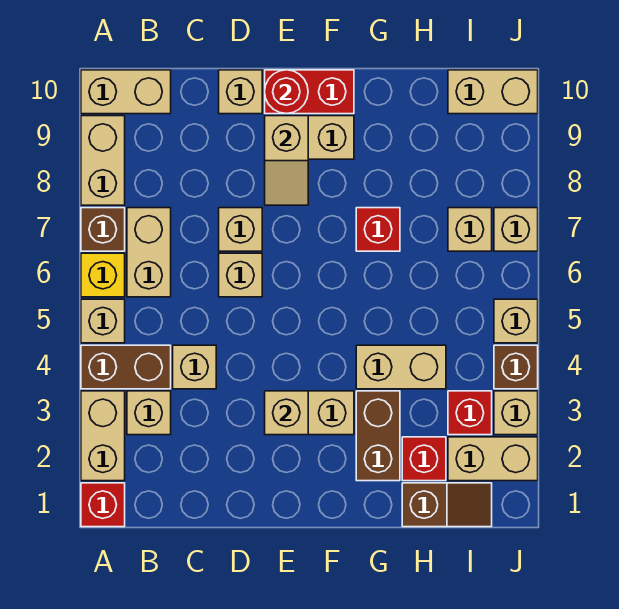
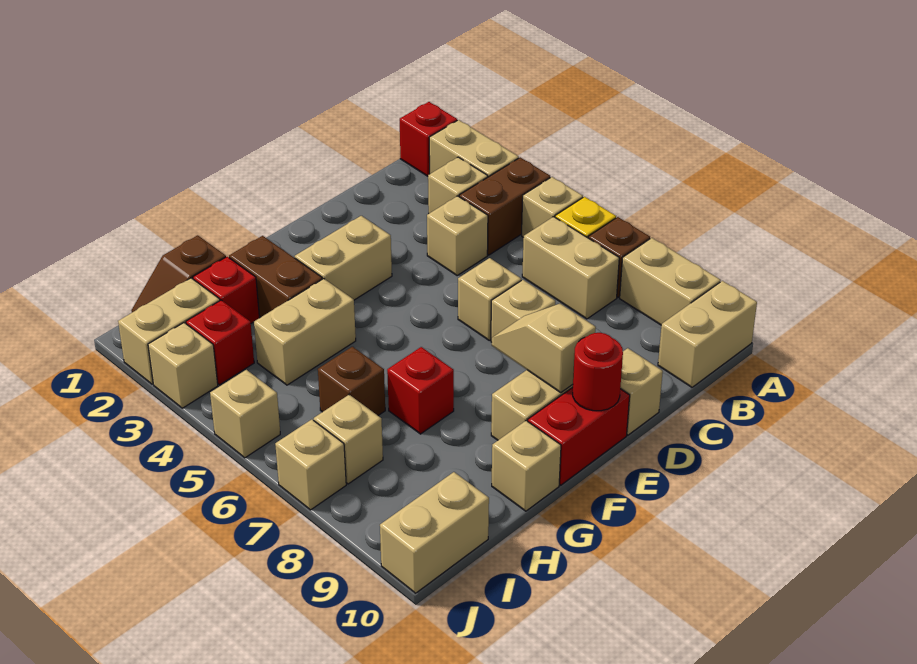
tan 1x1 brick [265,391,308,435] -> tan 1x1 brick moved to [492,421,561,511]
brown 1x1 brick [494,345,538,389] -> brown 1x1 brick moved to [318,347,385,415]

